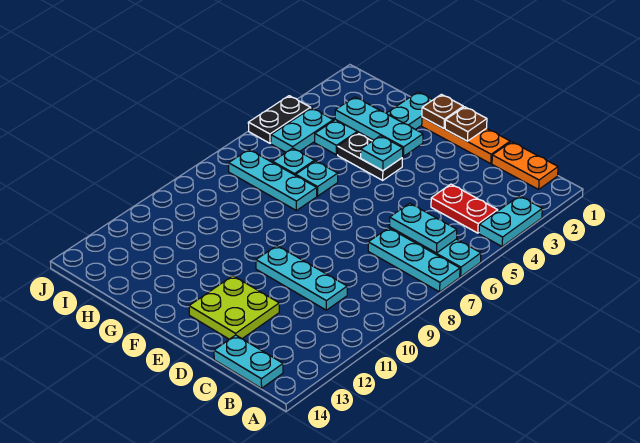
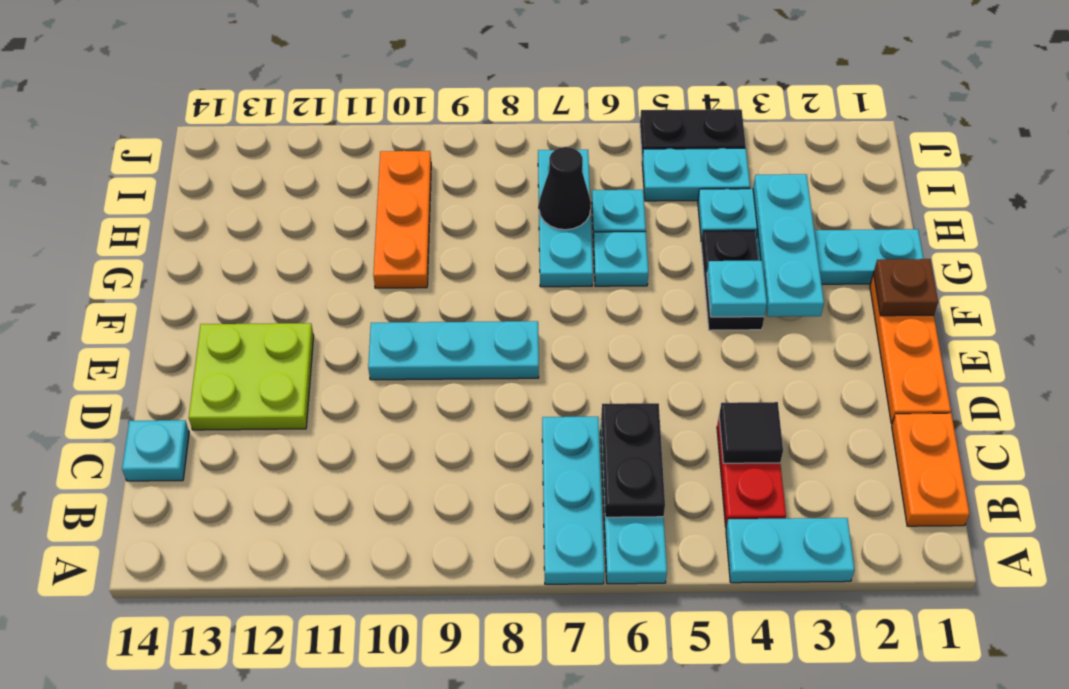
cyan 1x2 plate [390,203,457,253] -> black 1x2 plate [601,403,665,517]
cyan 1x2 plate [214,335,283,388] -> cyan 1x1 plate [122,420,189,481]
none -> black 1x1 tile [719,402,783,463]
cyan 1x3 plate [256,246,347,310] -> cyan 1x3 plate turned to [368,321,539,380]
brown 1x1 plate [445,107,487,141] -> none
none -> orange 1x3 plate [373,151,431,288]
none -> black 1x1 cone [539,147,591,230]

